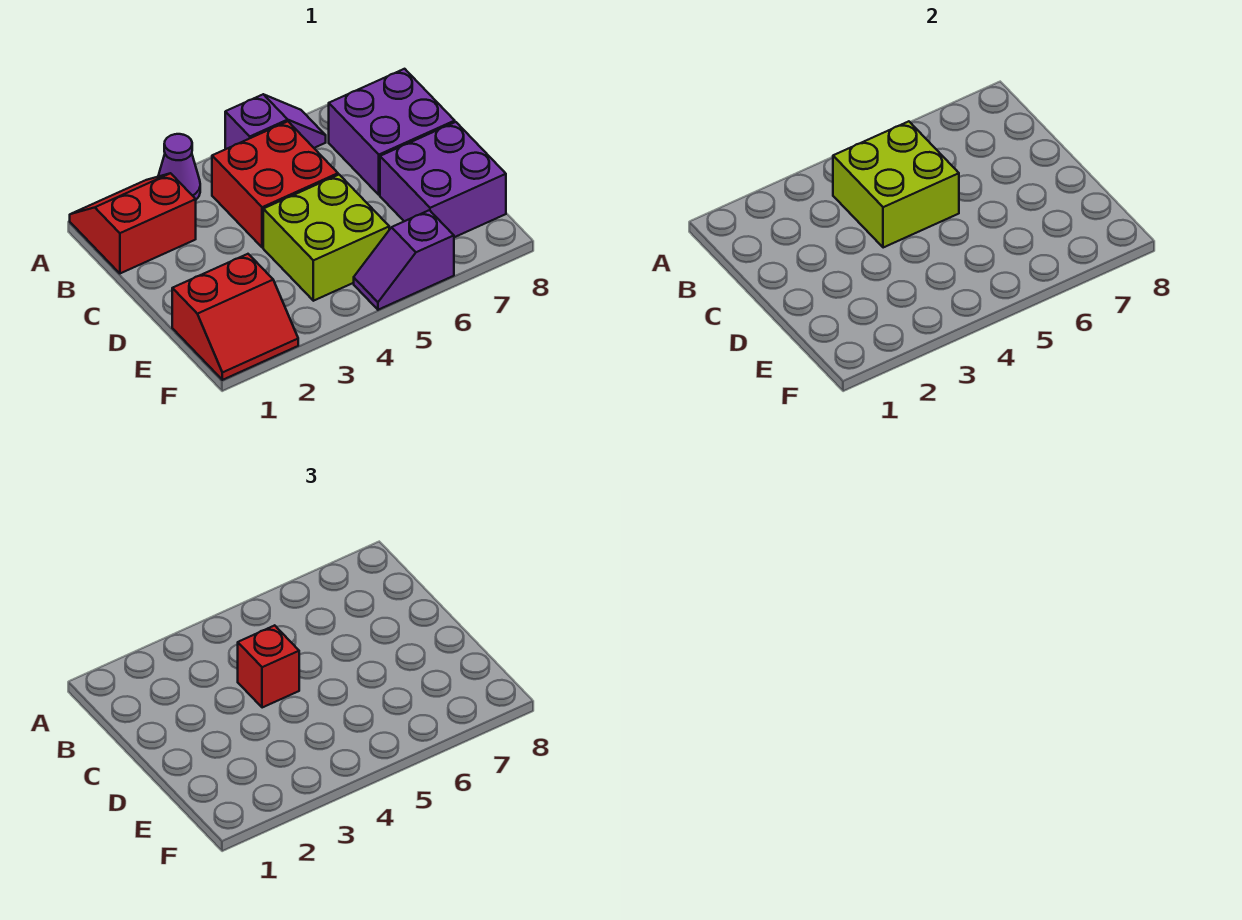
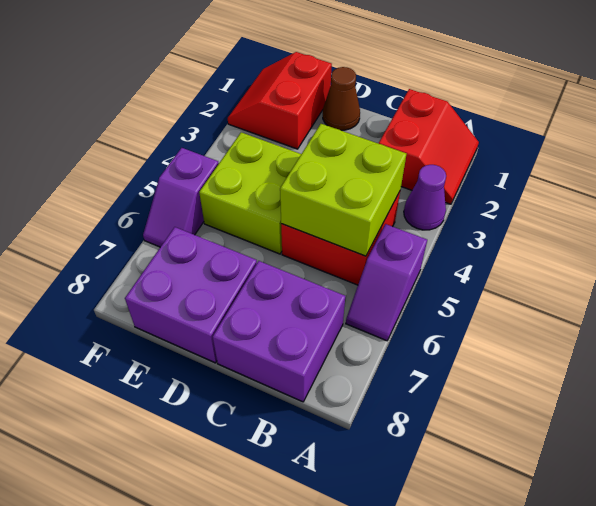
red 1x1 brick [238,625,299,708] -> none
none -> brown 1x1 cone [323,67,360,130]
purple 1x2 slope [354,210,454,310] -> purple 1x2 slope turned to [143,148,219,247]

